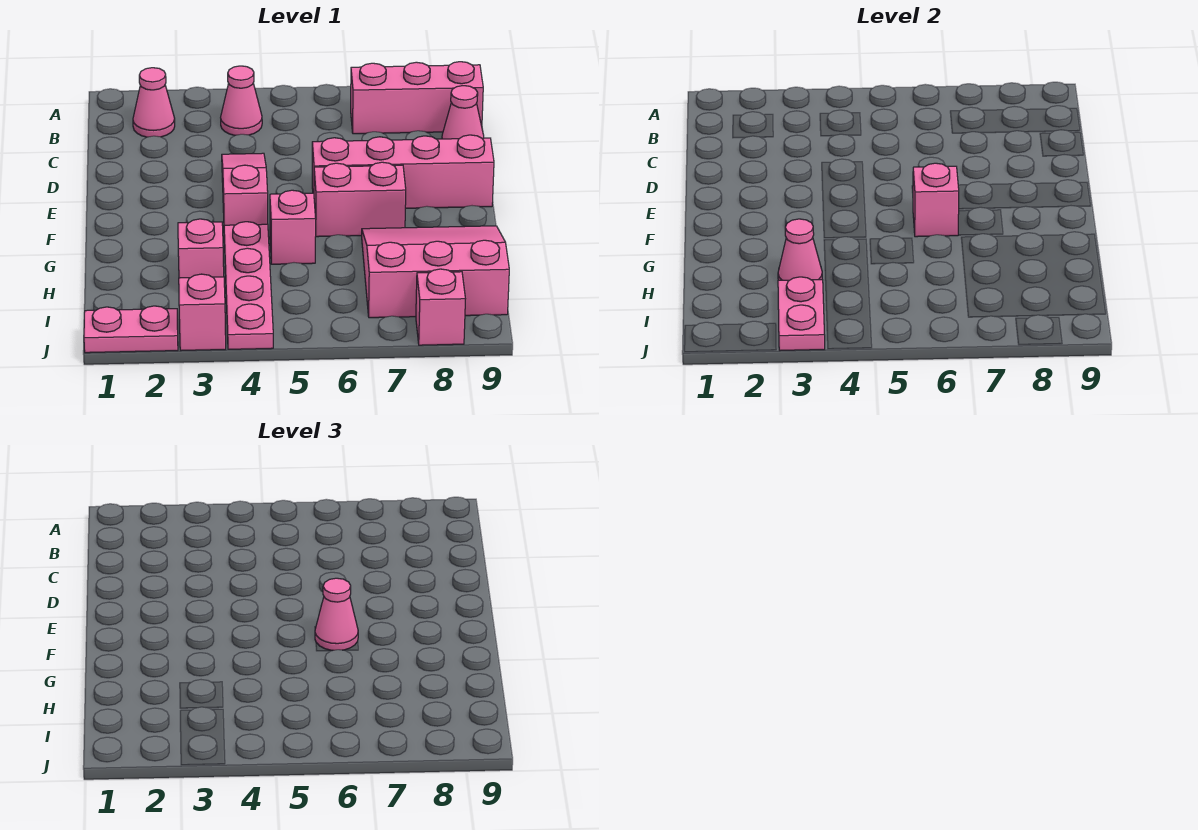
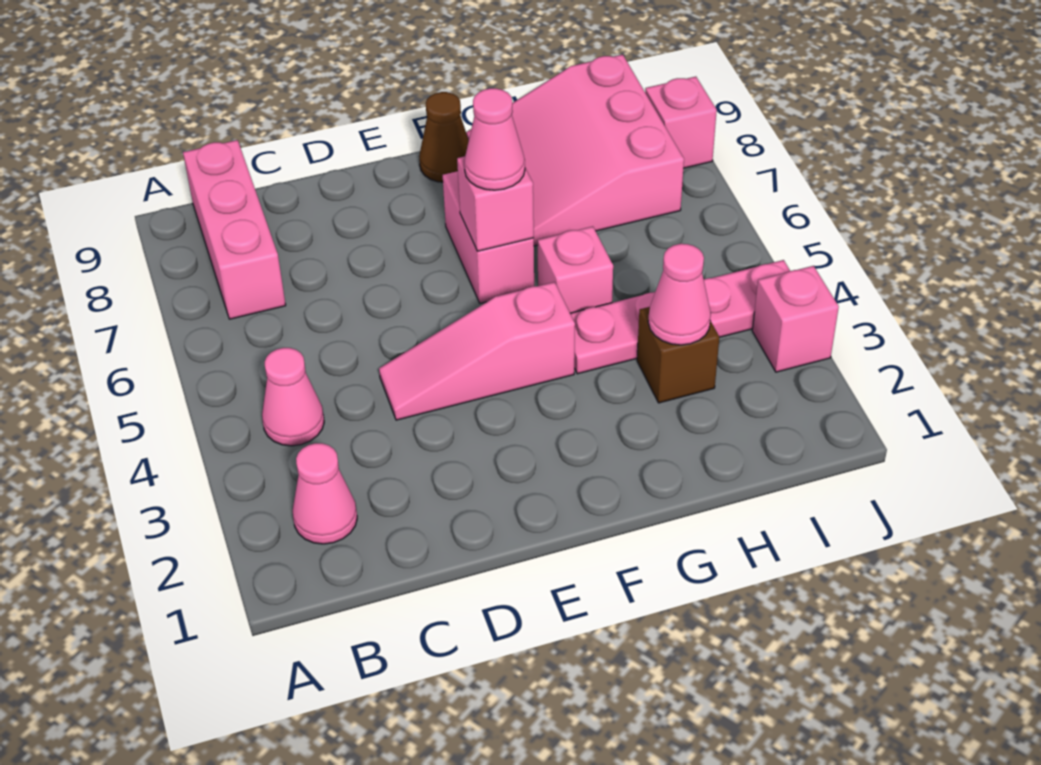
pink 1x1 cone [442,86,484,139] -> none
pink 1x4 brick [312,135,494,208] -> none
none -> brown 1x1 cone [419,92,469,182]
pink 1x1 brick [178,219,224,278] -> brown 1x1 brick [637,307,719,403]
pink 1x2 plate [778,277,825,350] -> none
pink 1x2 plate [84,306,178,353] -> none

